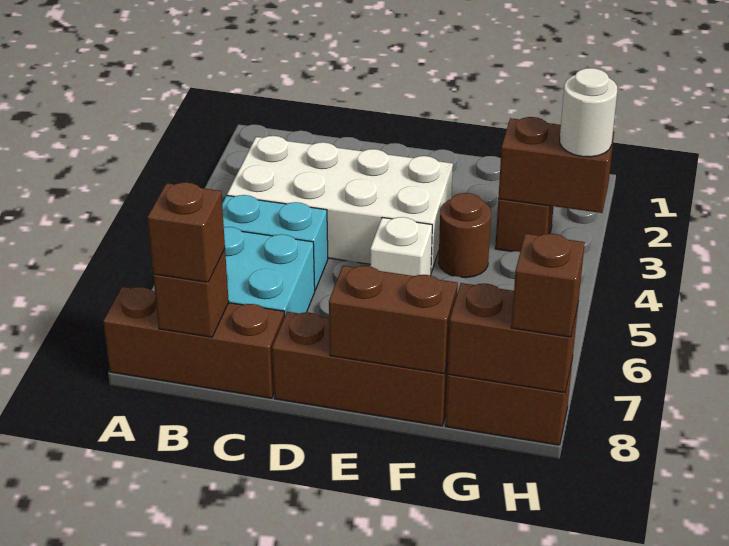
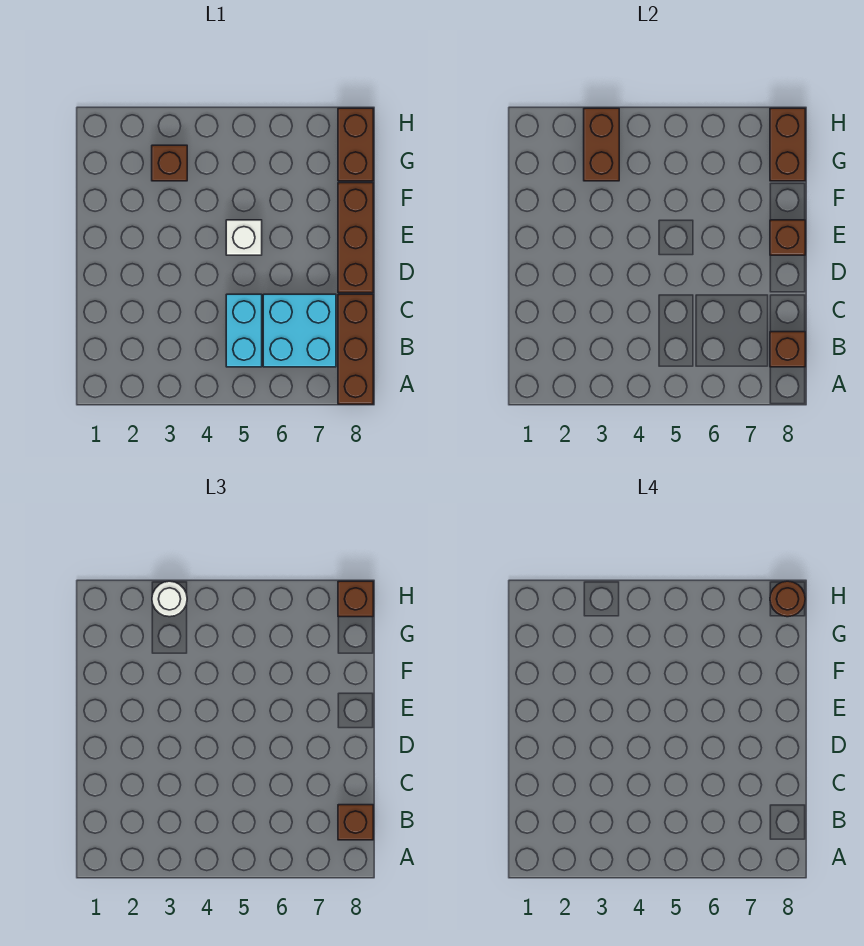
white 2x4 brick [227,136,453,272] -> none
brown 1x2 brick [329,266,458,374] -> brown 1x1 brick [770,220,805,255]
brown 1x1 round brick [439,193,491,278] -> brown 1x1 round brick moved to [770,581,805,617]

